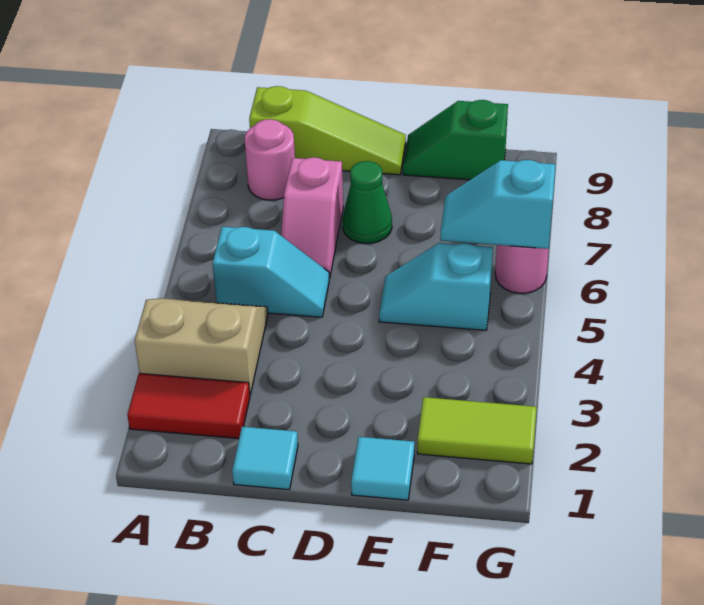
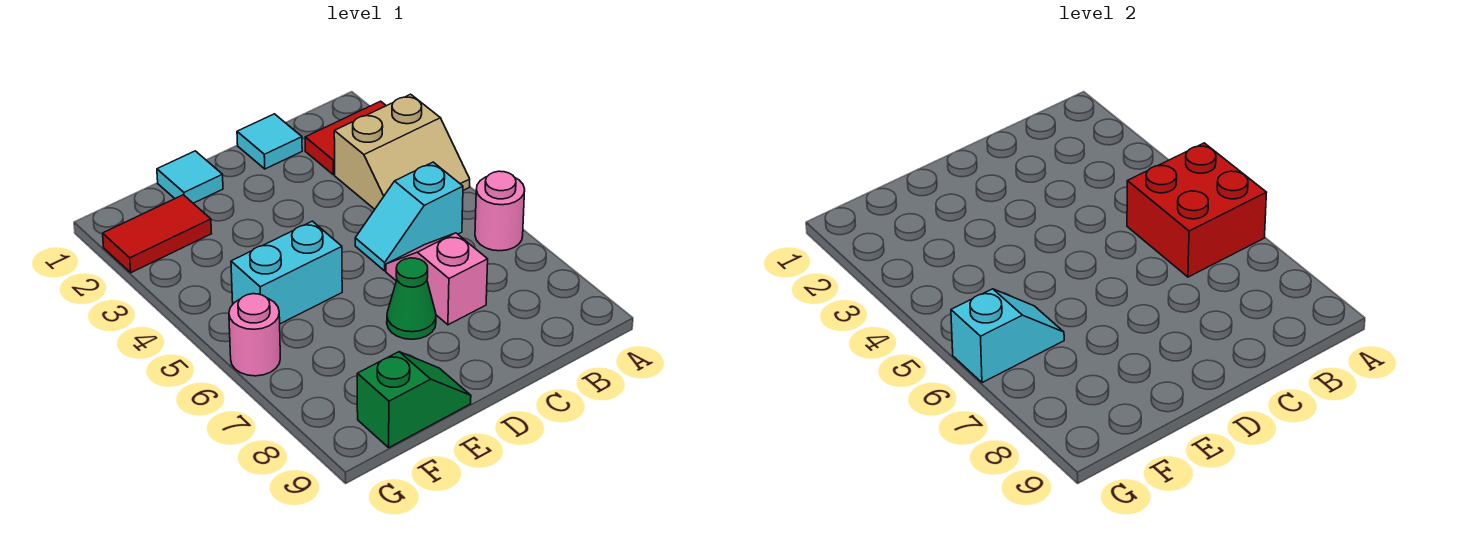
none -> red 2x2 brick [1127,143,1266,277]
pink 1x1 round brick [245,119,295,200] -> pink 1x1 round brick moved to [475,171,525,251]
lime 1x3 slope [249,86,406,175] -> none
cyan 1x2 slope [379,243,493,330] -> cyan 1x2 brick [231,221,342,324]
lime 1x2 tile [417,397,537,464] -> red 1x2 tile [103,195,211,273]

